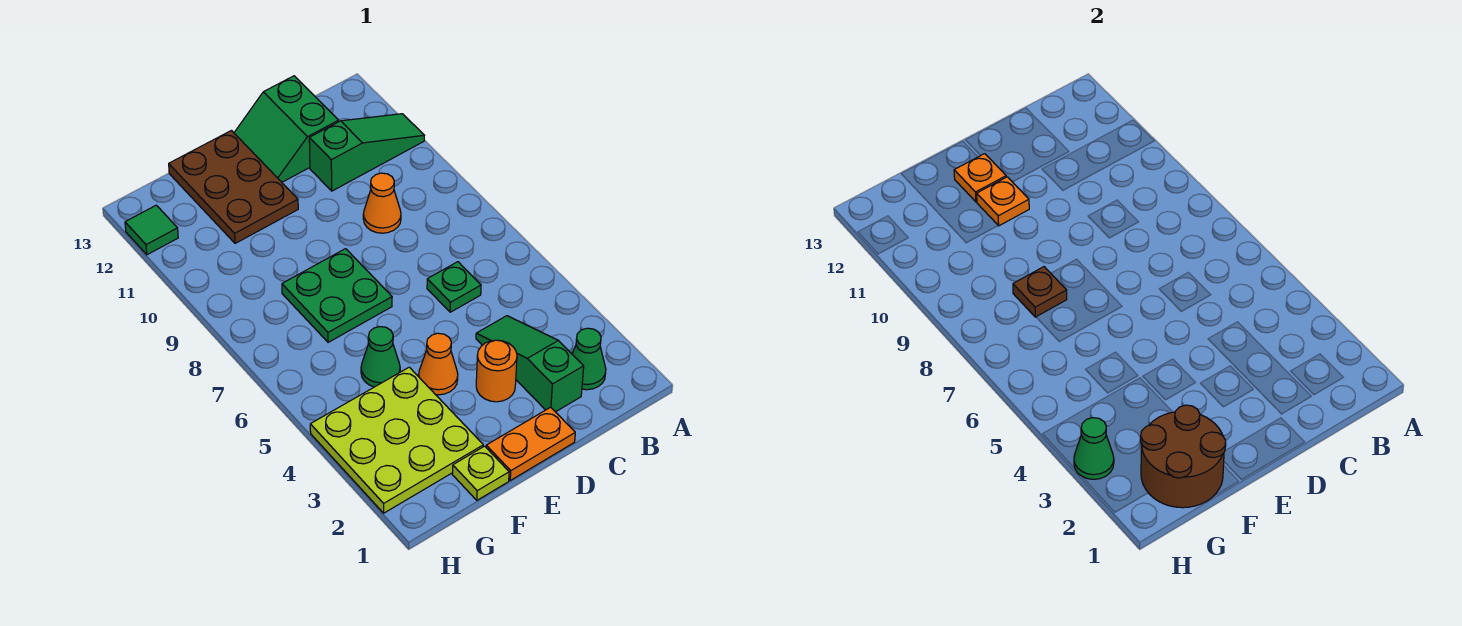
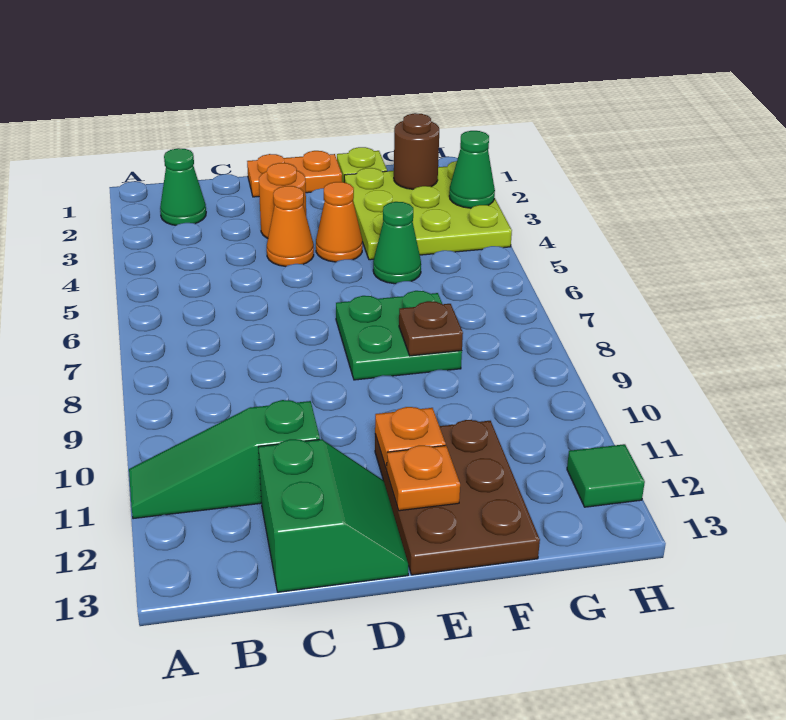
green 1x3 slope [476,316,584,412] -> none
green 1x1 plate [427,262,481,312] -> none
orange 1x1 cone [363,173,401,233] -> orange 1x1 cone moved to [267,186,314,266]
brown 2x2 round brick [1141,405,1226,508] -> brown 1x1 round brick [394,113,439,189]

